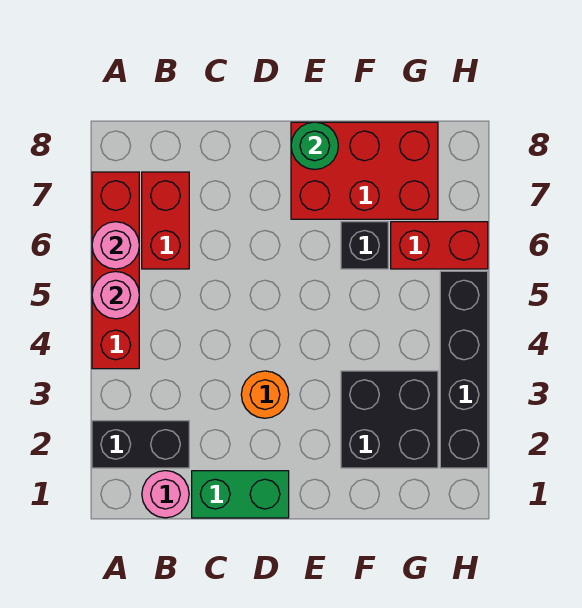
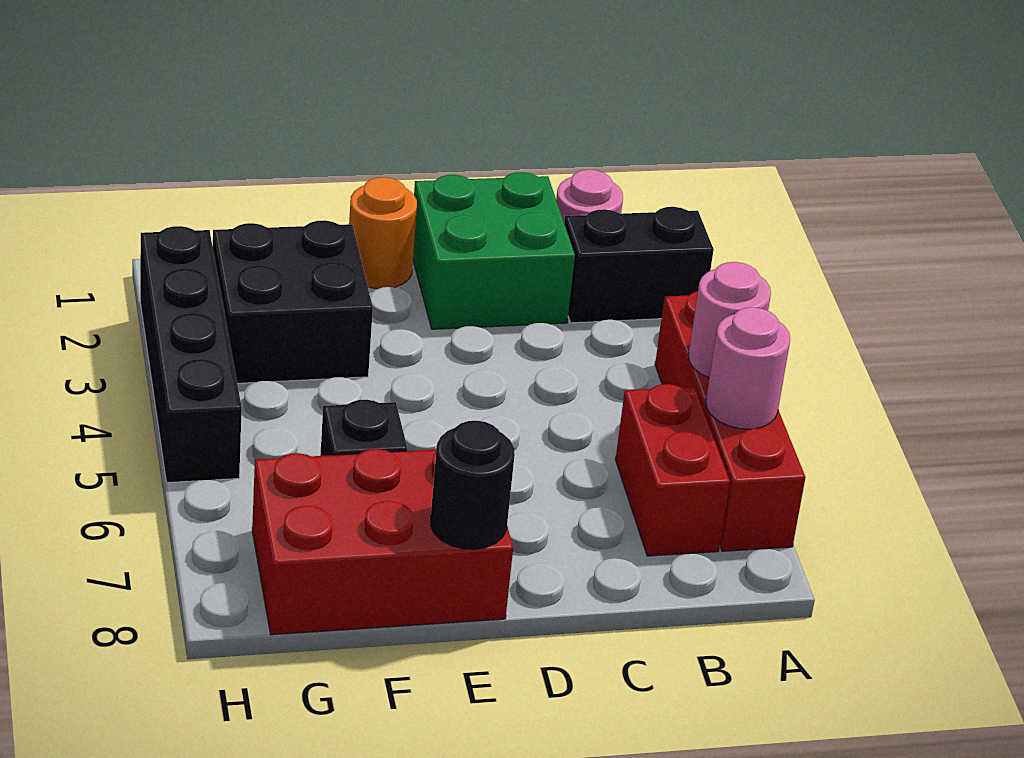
green 1x2 brick [192,471,289,518] -> green 2x2 brick [413,172,575,329]
orange 1x1 round brick [241,371,289,418] -> orange 1x1 round brick moved to [349,177,417,289]
green 1x1 round brick [291,122,338,170] -> black 1x1 round brick [431,421,515,549]
red 1x2 brick [391,222,488,269] -> none

